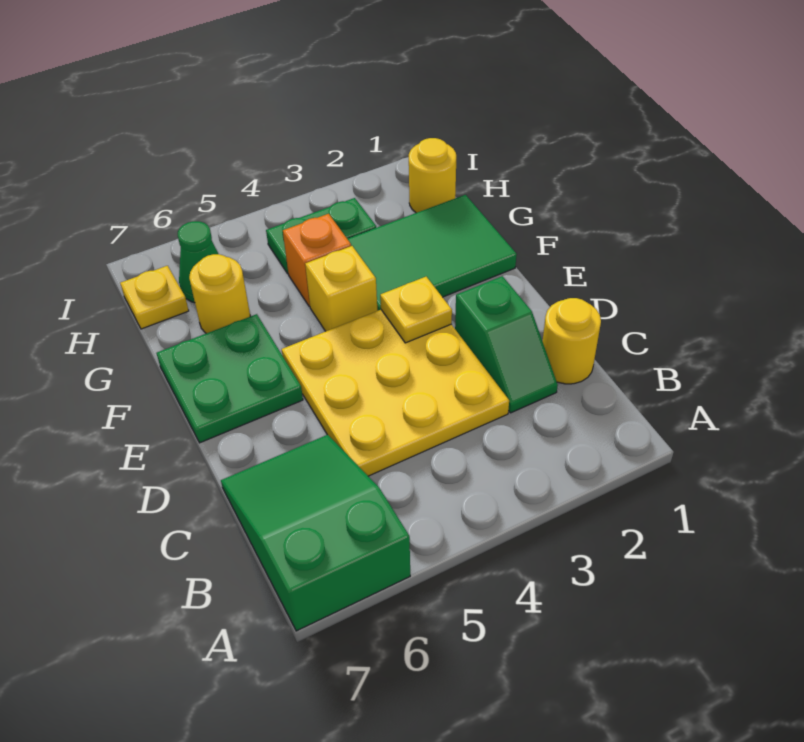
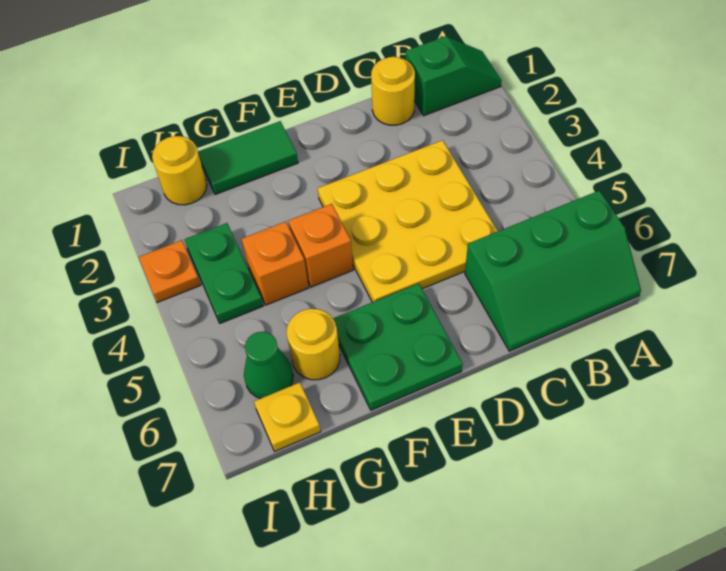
green 2x3 slope [221,435,410,631] -> green 2x3 slope turned to [465,191,641,351]
green 1x2 slope [455,276,558,413] -> green 1x2 slope moved to [406,36,502,116]
yellow 1x1 plate [380,277,452,343] -> none
green 2x3 tile [348,195,517,311] -> green 1x2 tile [198,121,298,194]
yellow 1x1 brick [305,246,378,331] -> orange 1x1 brick [288,204,353,287]
none -> orange 1x1 plate [139,240,200,303]

